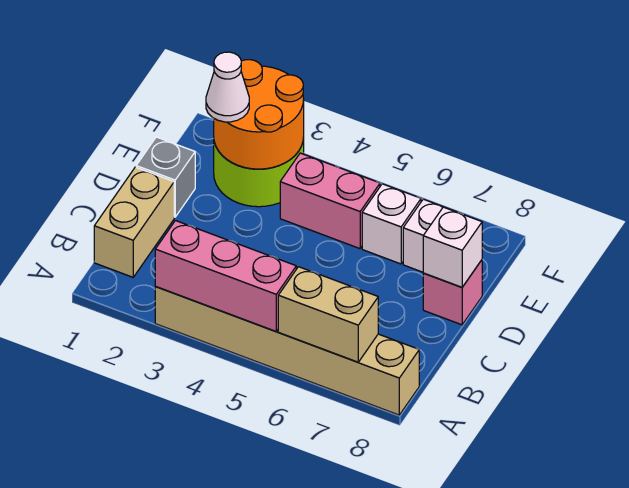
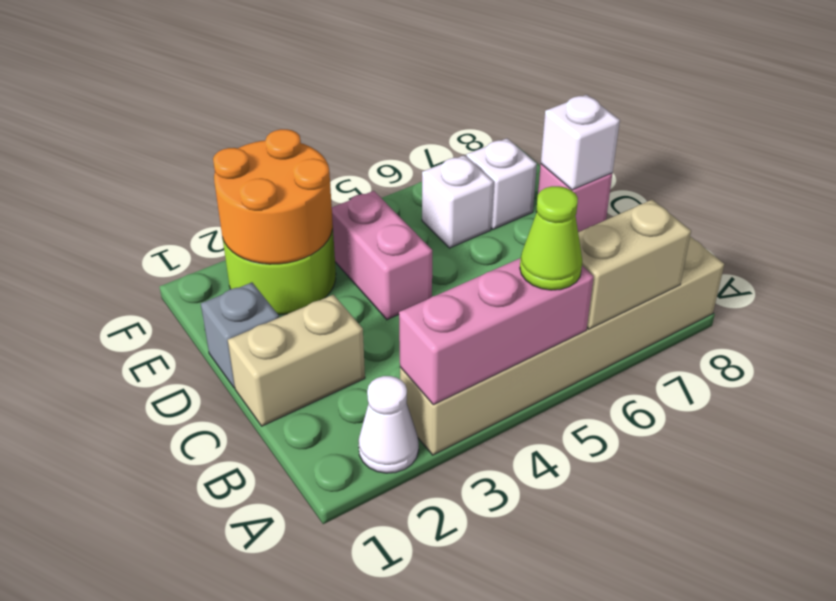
none -> lime 1x1 cone [520,186,582,290]
tan 1x2 brick [94,167,174,277] -> tan 1x2 brick turned to [228,295,365,426]
white 1x1 cone [206,52,249,122] -> white 1x1 cone moved to [358,376,419,473]
pink 1x2 brick [280,153,380,249] -> pink 1x2 brick turned to [332,191,432,320]

